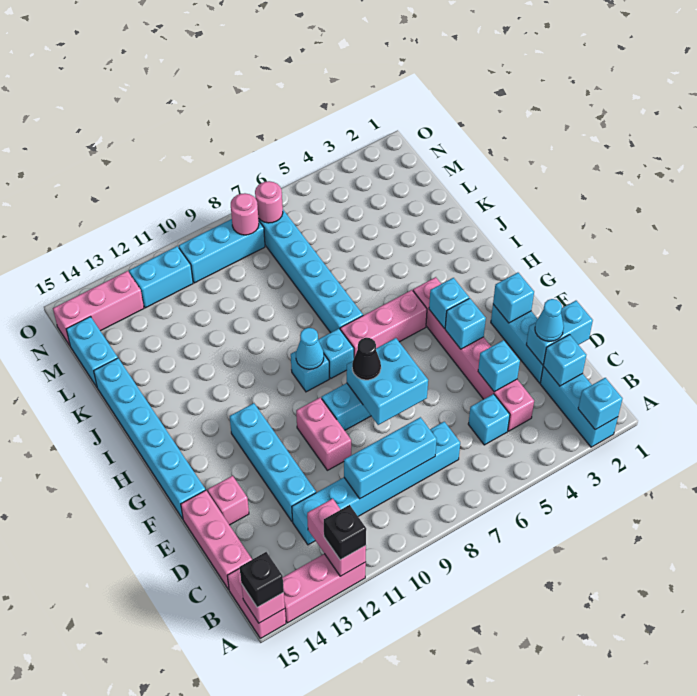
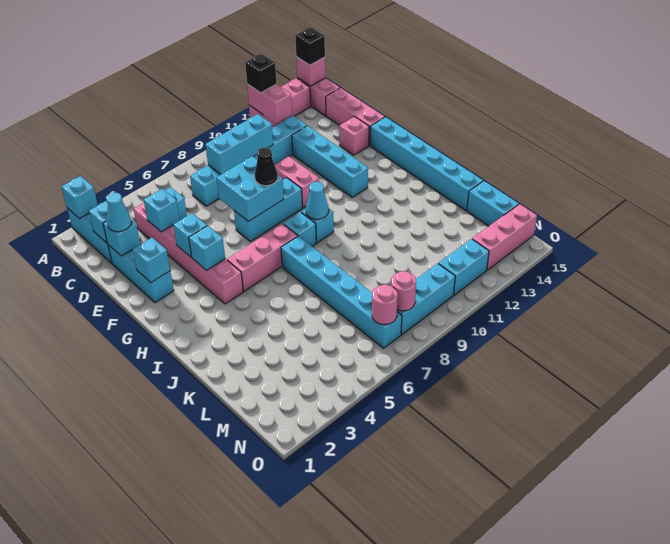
cyan 1x2 brick [526,301,593,365] -> cyan 1x1 brick [103,220,140,256]

